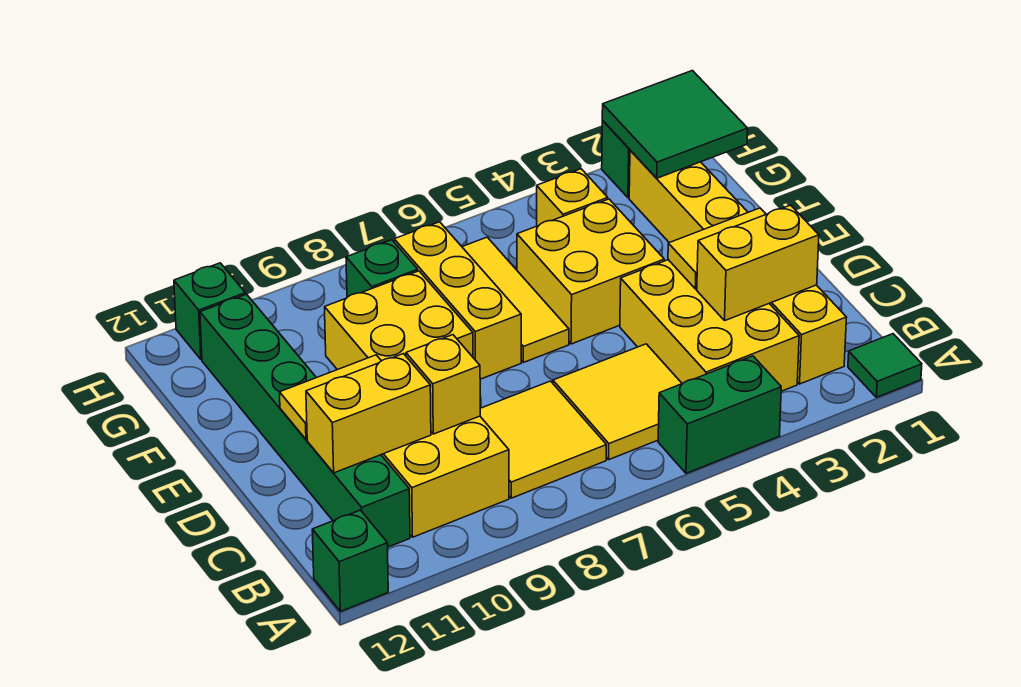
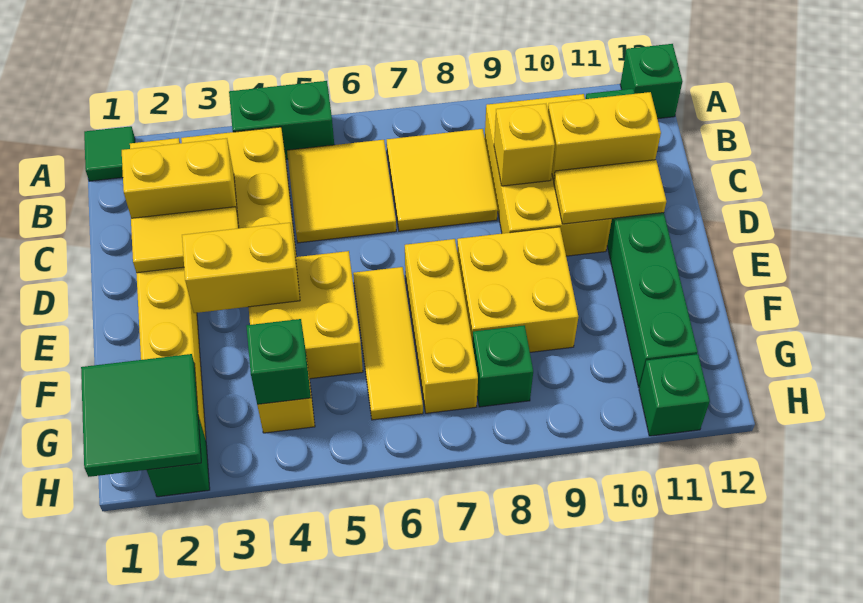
none -> yellow 1x2 brick [182,223,300,313]
none -> green 1x1 brick [246,319,311,405]

